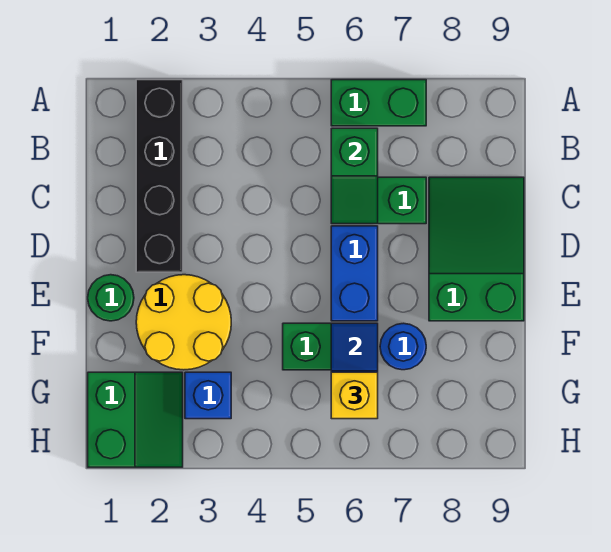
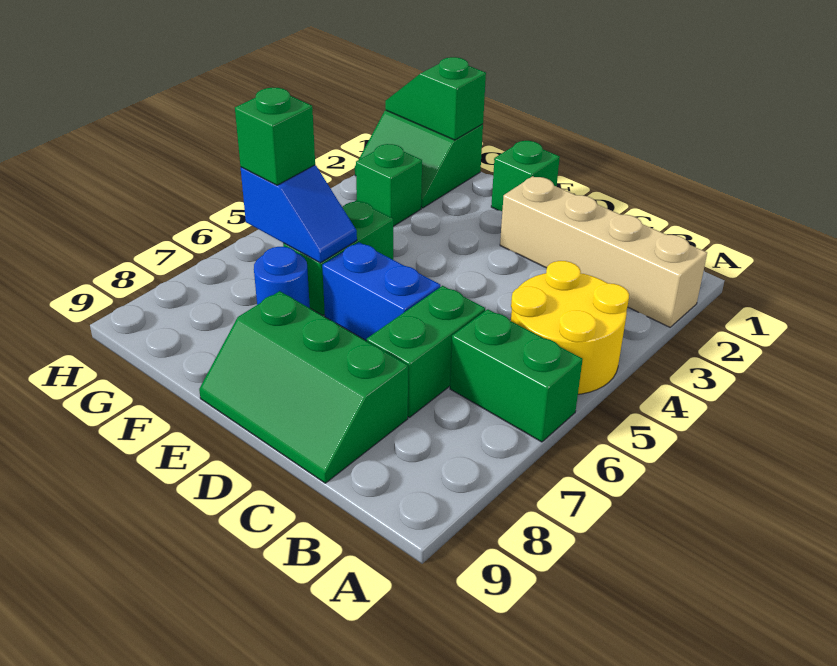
black 1x4 brick [136,80,183,272] -> tan 1x4 brick [500,176,707,327]
green 1x2 brick [331,80,426,126] -> green 1x2 brick turned to [450,309,583,442]
green 1x2 slope [331,128,378,224] -> green 1x2 slope moved to [385,57,486,140]
green 2x3 slope [429,177,524,321] -> green 2x3 slope turned to [199,291,408,483]
green 1x1 round brick [88,275,134,321] -> green 1x1 brick [491,141,560,211]
yellow 2x2 round brick [136,275,231,370] -> yellow 2x2 round brick moved to [511,261,629,394]
blue 1x1 brick [185,372,231,419] -> green 1x1 brick [356,144,422,226]
yellow 1x1 brick [331,372,378,419] -> green 1x1 brick [235,88,315,185]

